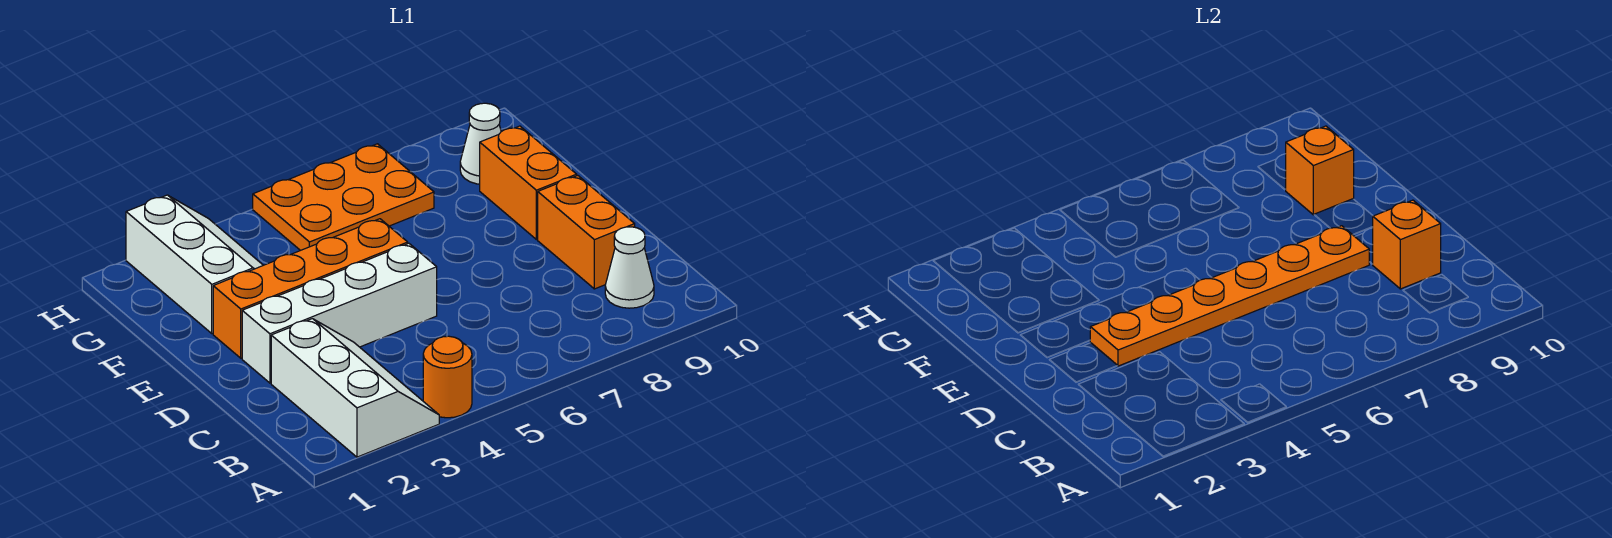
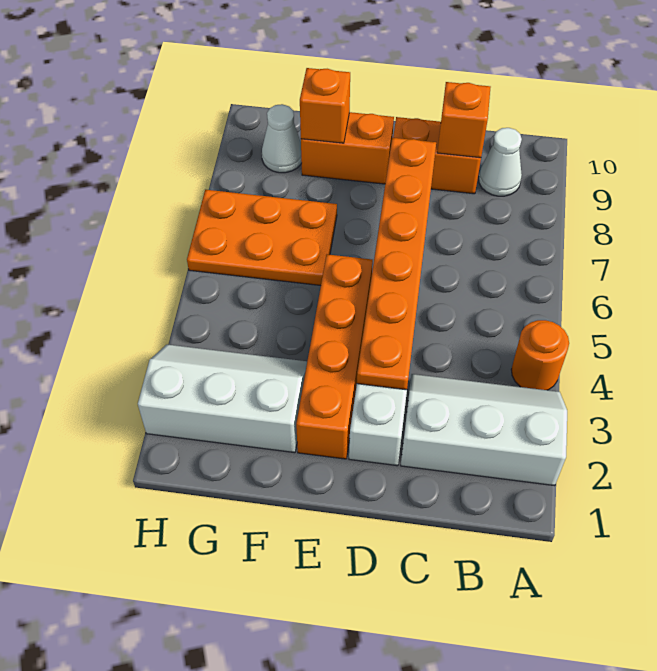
orange 2x3 plate [253,144,434,251] -> orange 2x3 plate turned to [187,190,337,286]

